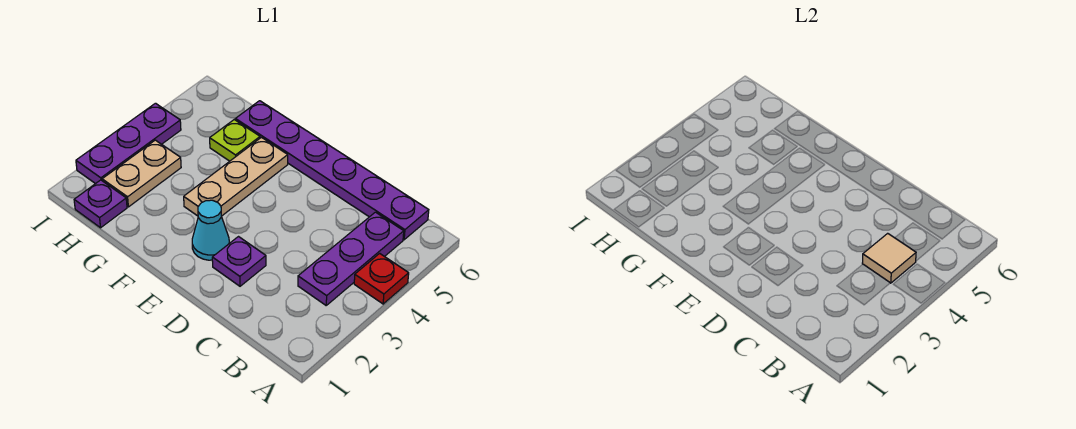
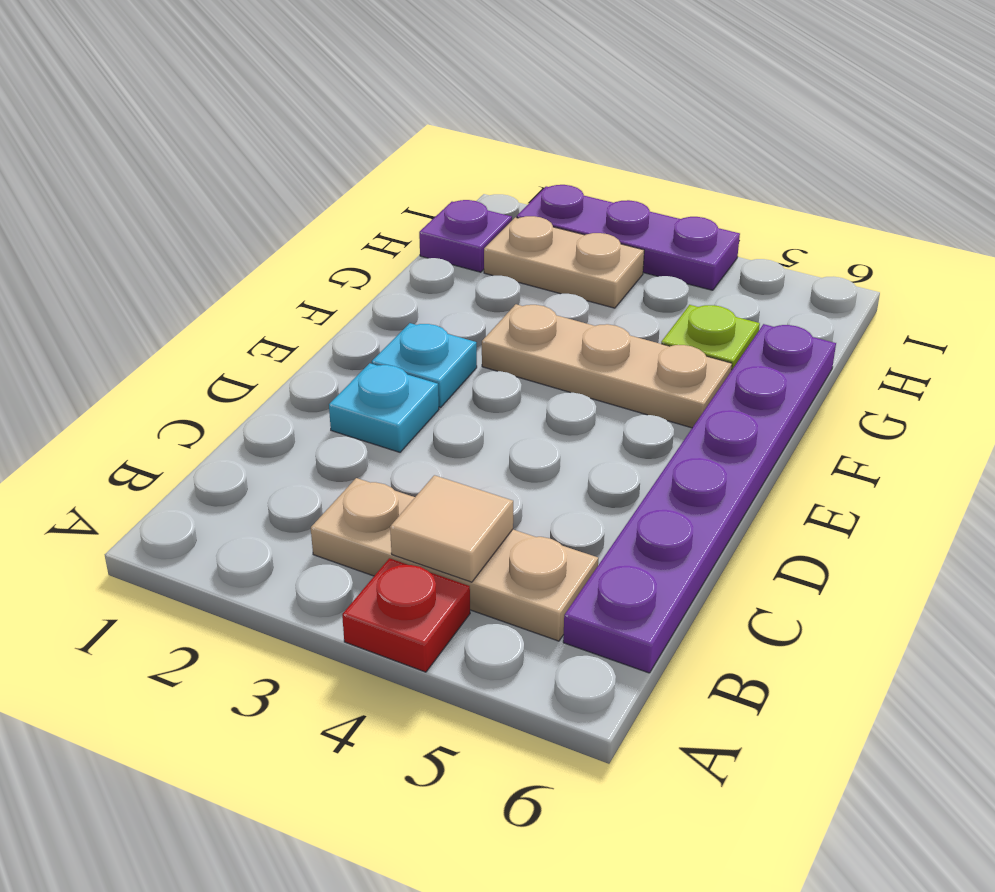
purple 1x3 plate [298,212,404,305] -> tan 1x3 plate [311,478,598,641]
purple 1x1 plate [212,237,266,286] -> cyan 1x1 plate [329,363,439,452]
cyan 1x1 cone [192,200,229,260] -> cyan 1x1 plate [372,323,477,407]

